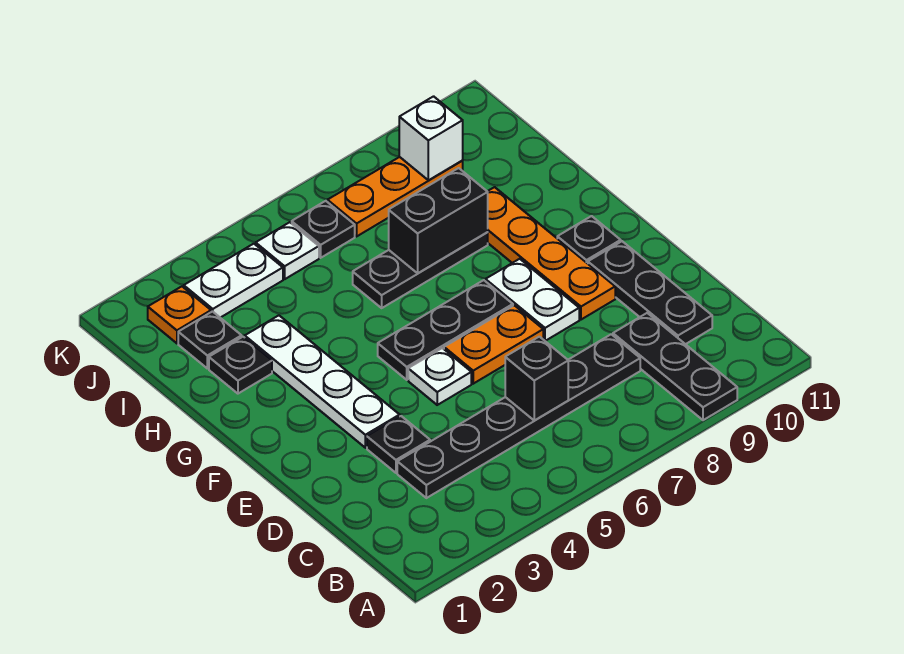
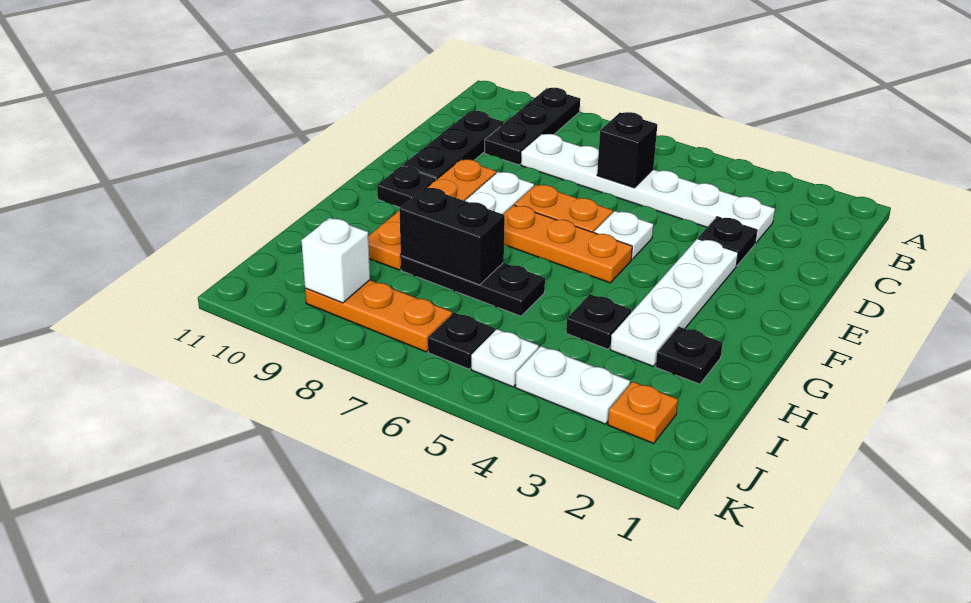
black 1x6 plate [397,334,640,498] -> white 1x6 plate [521,134,775,243]
black 1x3 plate [378,280,513,380] -> orange 1x3 plate [503,205,632,283]
black 1x1 plate [178,311,242,368] -> black 1x1 plate moved to [566,294,631,349]

